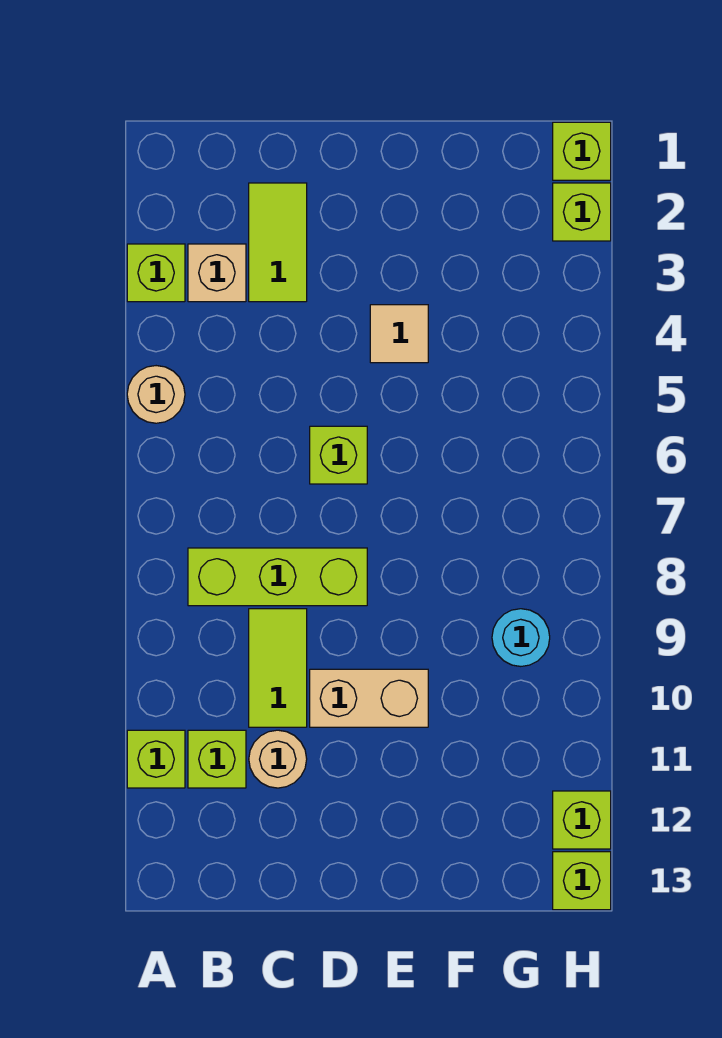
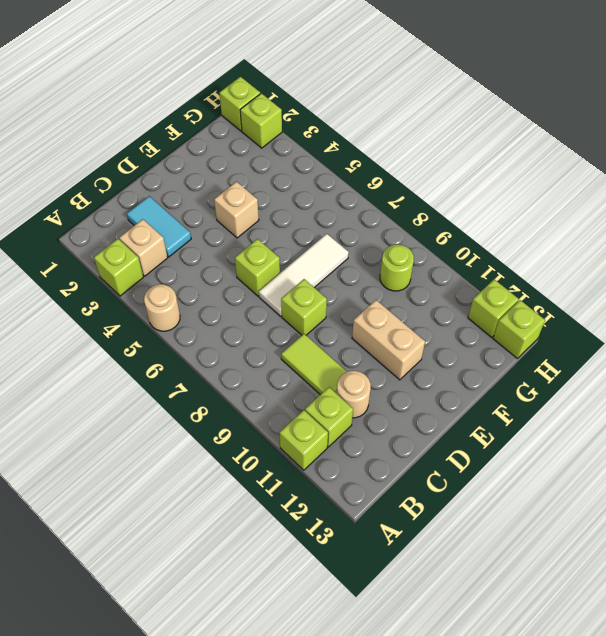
lime 1x3 brick [188,548,367,606] -> lime 1x1 brick [281,279,327,335]
lime 1x2 tile [249,183,307,302] -> cyan 1x2 tile [127,196,191,257]
none -> white 1x3 tile [259,234,349,316]
tan 1x2 brick [310,669,428,727] -> tan 1x2 brick turned to [352,300,425,380]
tan 1x1 tile [370,305,428,363] -> tan 1x1 brick [214,182,259,238]
cyan 1x1 round brick [492,609,550,666] -> lime 1x1 round brick [380,245,414,291]

